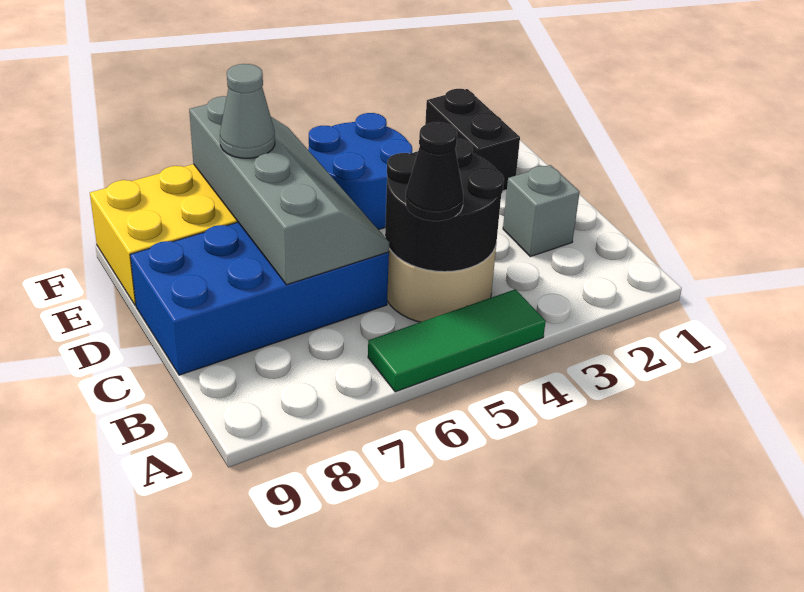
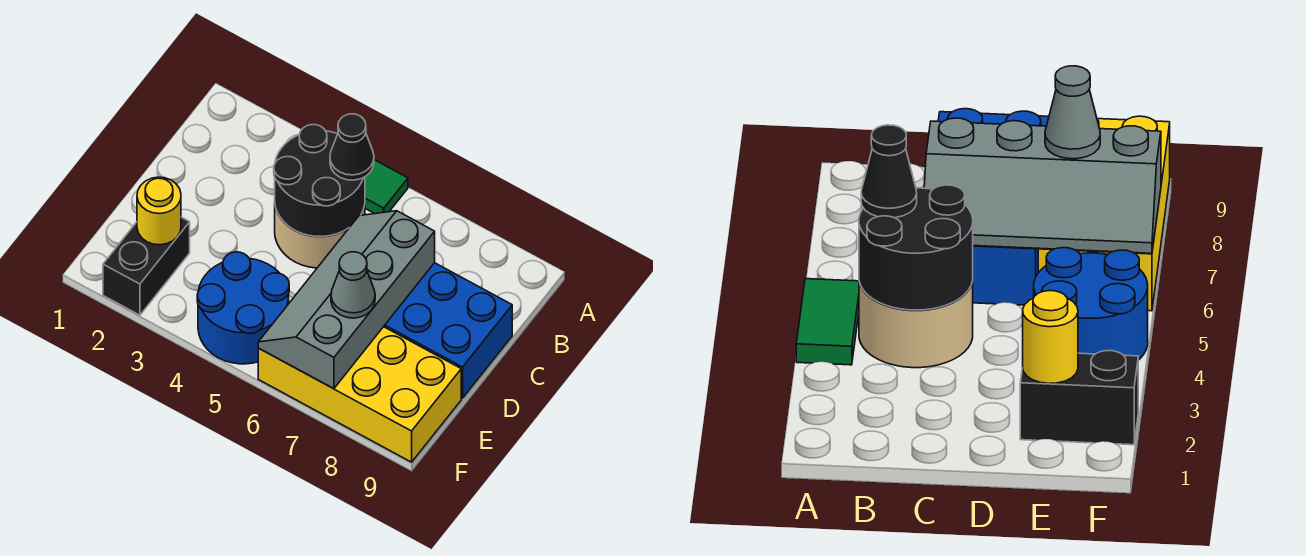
green 1x3 tile [368,289,546,392] -> green 1x2 tile [365,160,408,214]
grey 1x1 brick [503,165,580,257] -> none
none -> yellow 1x1 round brick [137,177,181,245]

